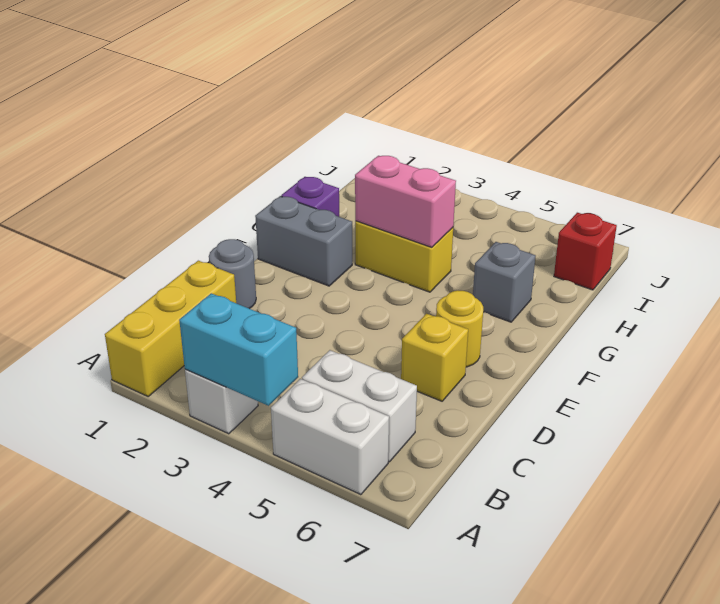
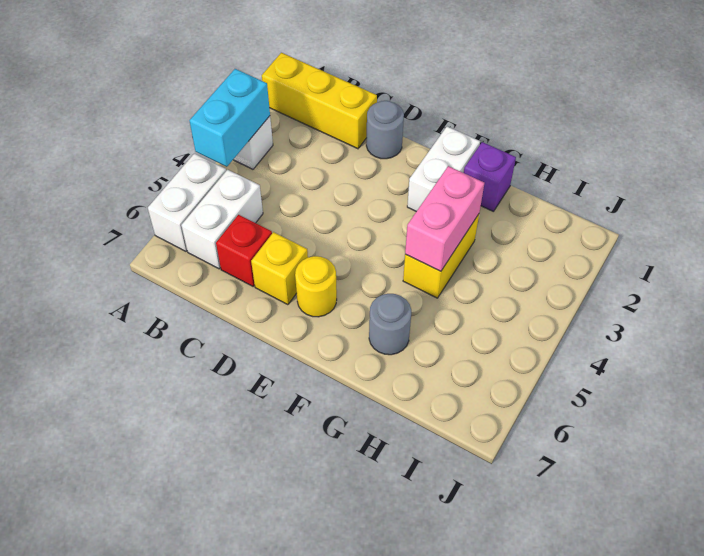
grey 1x2 brick [255,196,352,286] -> white 1x2 brick [407,126,480,211]
grey 1x1 brick [473,242,536,322] -> grey 1x1 round brick [369,294,411,355]
red 1x1 brick [554,213,617,290] -> red 1x1 brick moved to [216,215,272,286]

